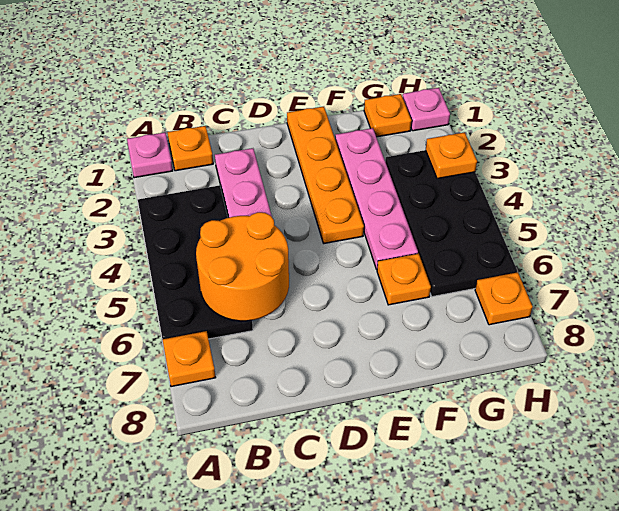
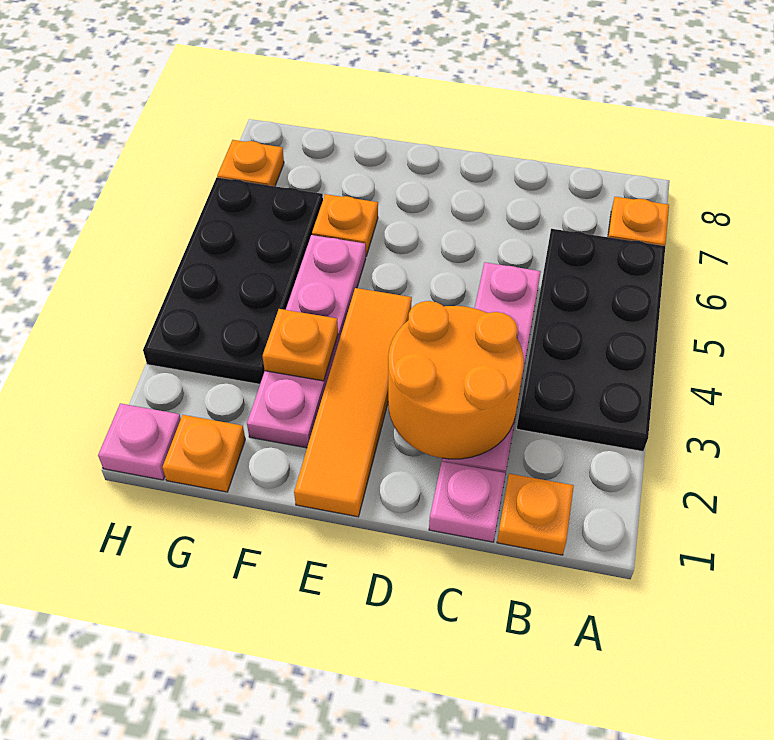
pink 1x1 plate [127,132,173,178] -> pink 1x1 plate moved to [429,462,506,542]
orange 2x2 round brick [196,212,289,321] -> orange 2x2 round brick moved to [388,301,524,459]
orange 1x4 plate [287,107,364,243] -> orange 1x4 tile [294,288,412,517]
orange 1x1 plate [426,132,477,179] -> orange 1x1 plate moved to [263,309,338,381]

